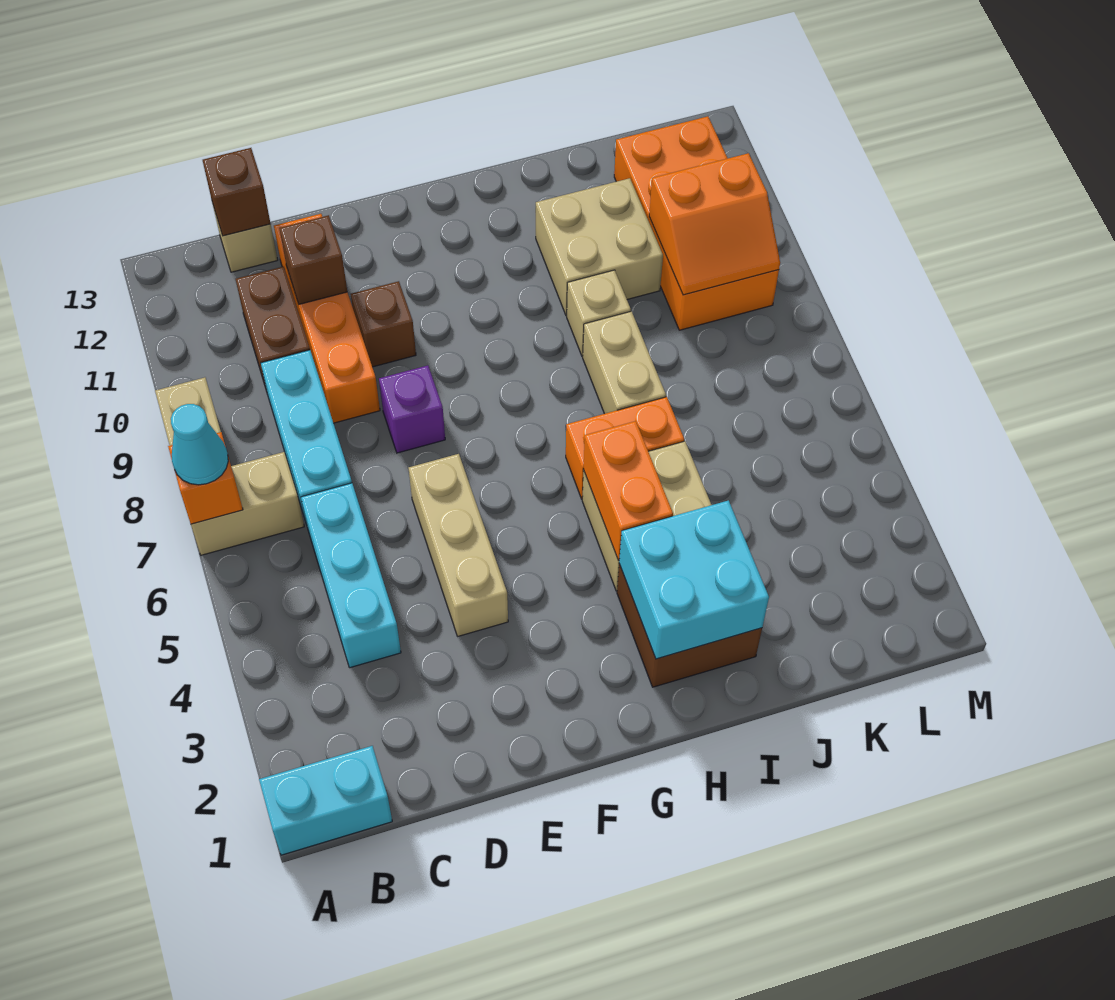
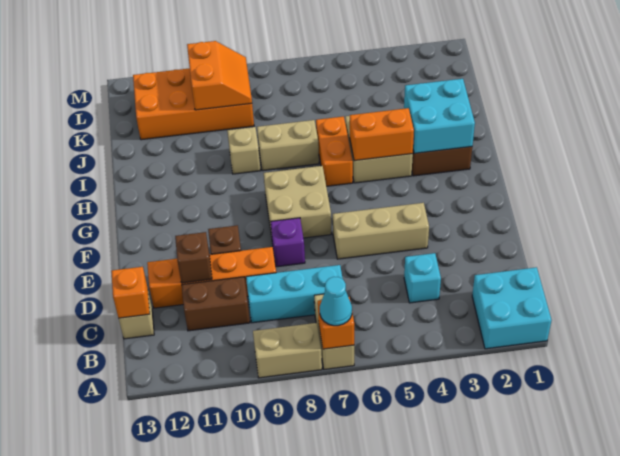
cyan 1x2 brick [259,746,392,855] -> cyan 2x2 brick [472,267,552,349]
cyan 1x3 brick [301,483,401,668] -> cyan 1x1 brick [404,253,441,303]
brown 1x1 brick [203,148,271,236] -> orange 1x1 brick [111,267,150,318]
tan 2x2 brick [536,178,663,316] -> tan 2x2 brick moved to [264,166,331,238]

